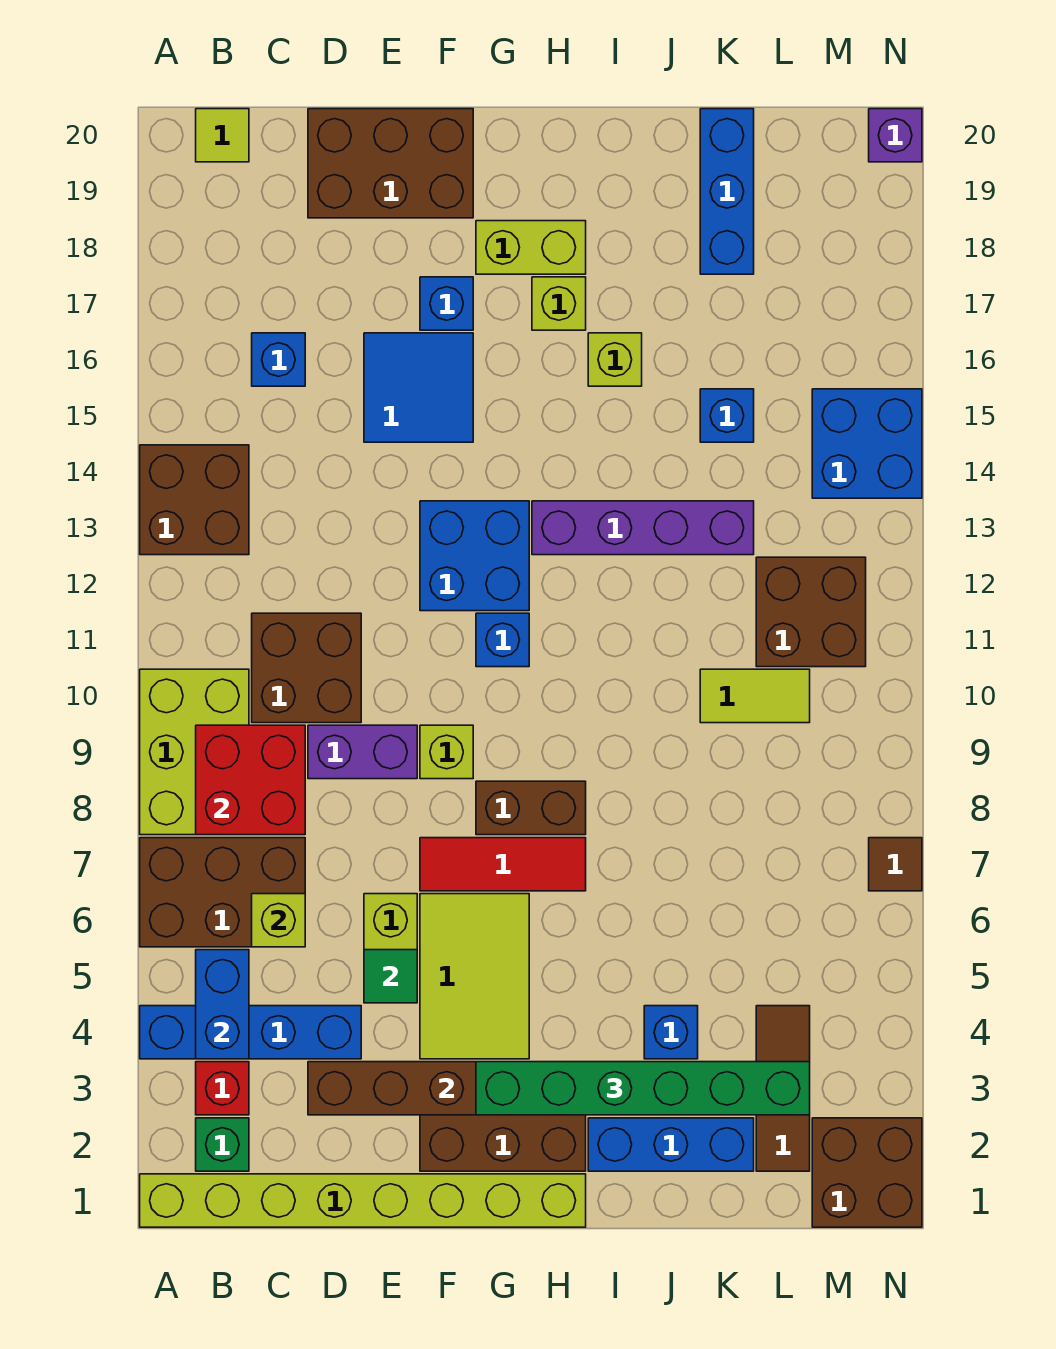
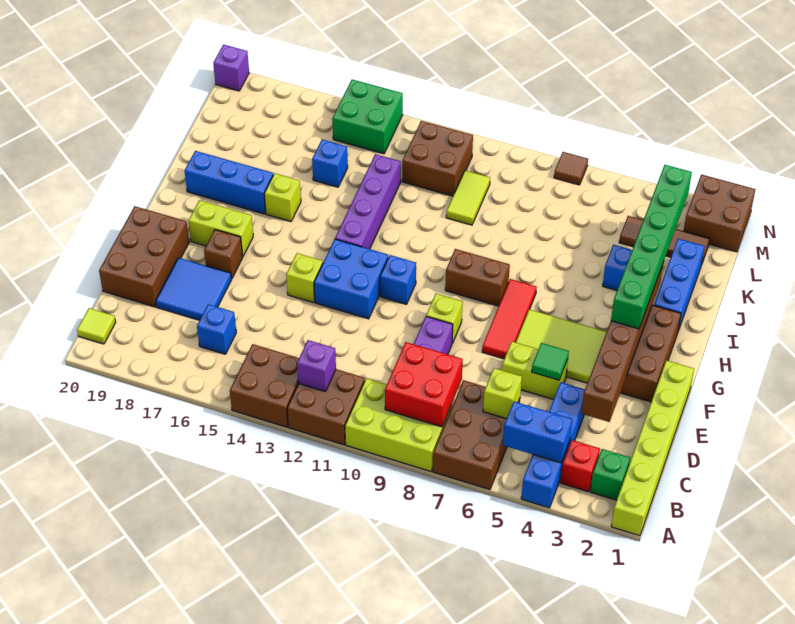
lime 1x8 brick [140,1174,586,1227] -> lime 1x6 brick [611,360,694,536]
none -> purple 1x1 brick [297,340,336,392]
brown 2x2 brick [252,613,361,723] -> brown 2x2 brick moved to [287,369,365,445]
blue 2x2 tile [364,333,473,442] -> blue 2x2 tile moved to [156,258,232,320]
blue 1x1 brick [420,277,473,330] -> brown 1x1 brick [204,230,243,279]
brown 1x2 brick [476,781,586,835] -> brown 1x2 brick turned to [445,249,510,306]
lime 1x2 brick [476,221,586,274] -> lime 1x2 brick turned to [189,200,253,257]
lime 1x1 brick [532,277,586,330] -> lime 1x1 brick moved to [286,253,323,303]
blue 1x3 brick [700,109,754,274] -> blue 1x3 brick moved to [185,151,273,214]
blue 2x2 brick [812,389,922,498] -> green 2x2 brick [332,79,403,154]

